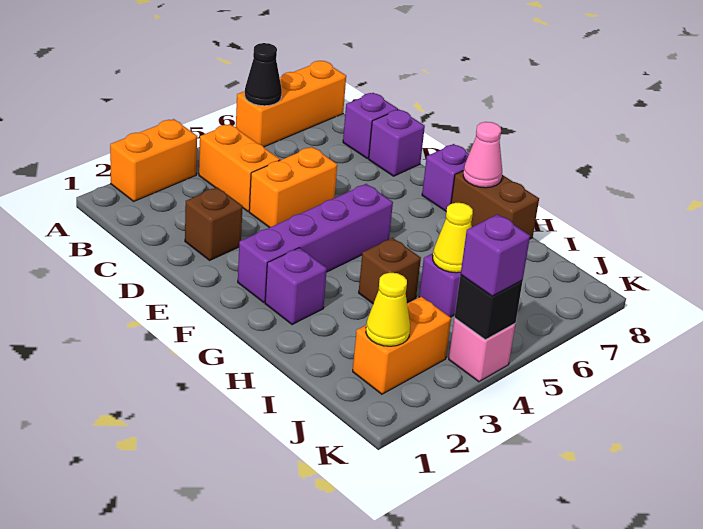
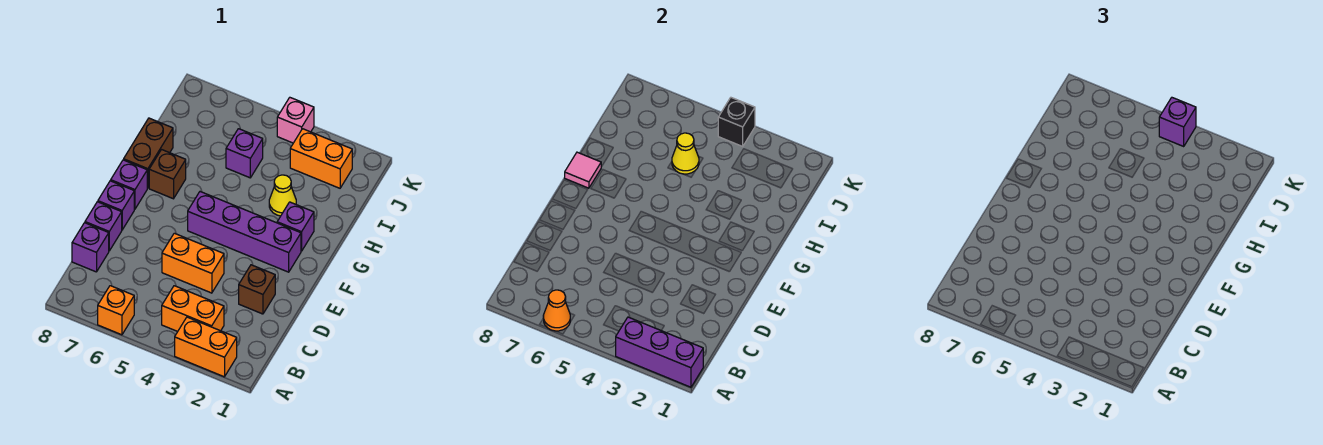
none -> purple 1x3 brick [616,317,703,387]
orange 1x3 brick [236,61,346,147] -> orange 1x1 brick [98,286,134,335]
black 1x1 cone [245,43,282,106] -> orange 1x1 cone [543,290,570,331]
orange 1x2 brick [199,124,280,212] -> orange 1x2 brick turned to [162,286,224,332]
none -> purple 1x1 brick [98,181,134,230]
pink 1x1 cone [463,122,502,188] -> pink 1x1 tile [565,152,601,188]
brown 1x1 brick [359,238,421,304] -> brown 1x1 brick moved to [149,150,186,199]
yellow 1x1 cone [366,273,410,346] -> yellow 1x1 cone moved to [269,175,296,216]

